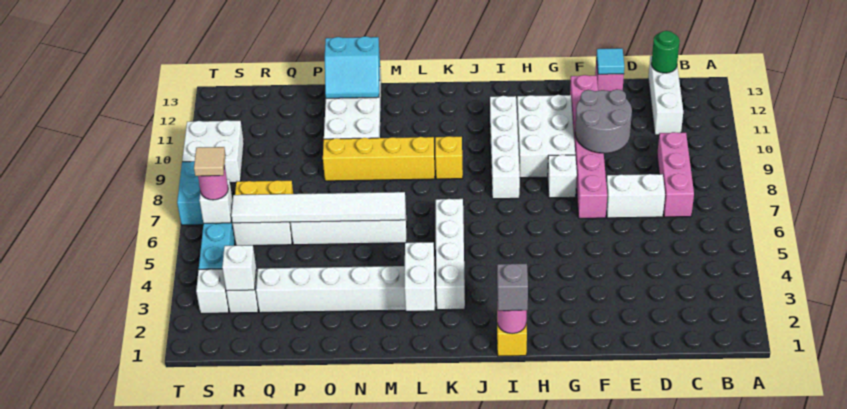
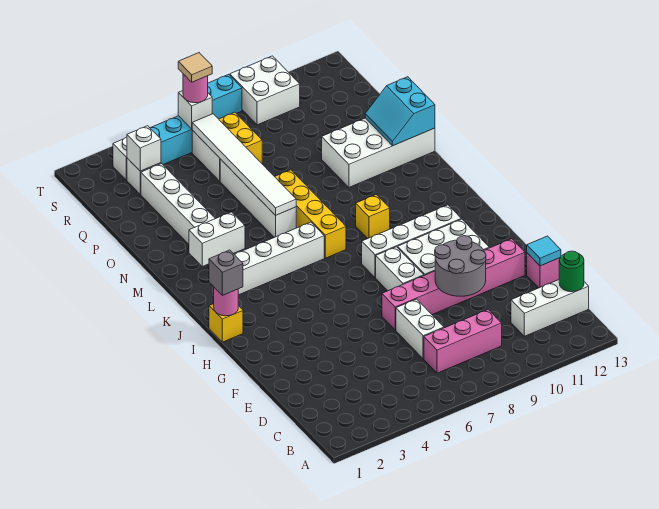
white 1x1 brick [548,155,577,198] -> white 1x2 brick [376,247,424,291]
yellow 1x4 brick [323,137,435,181] -> yellow 1x4 brick moved to [275,170,346,258]

